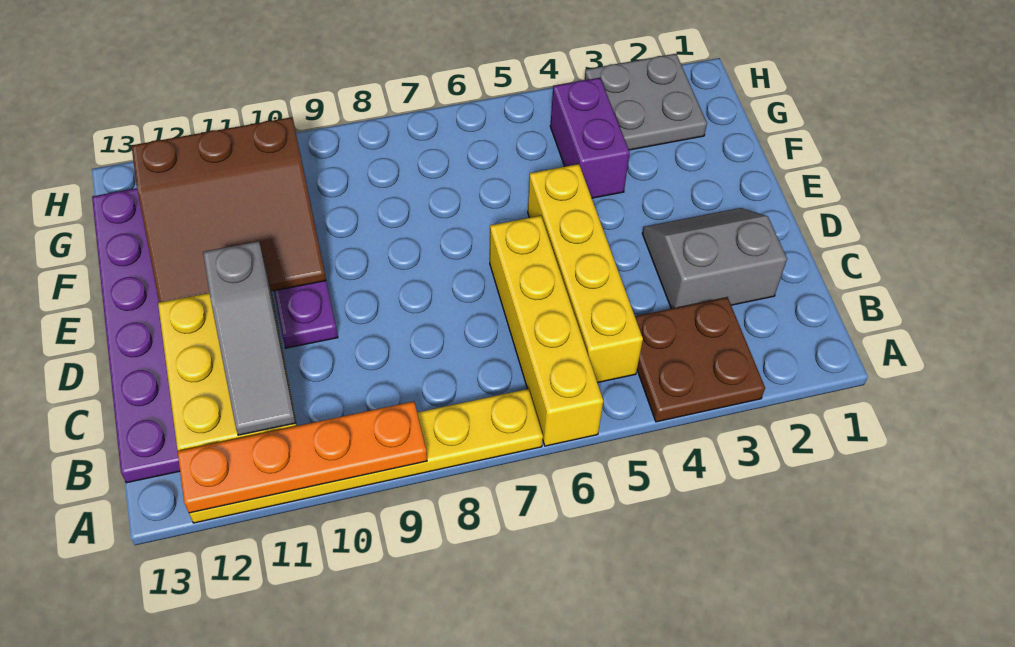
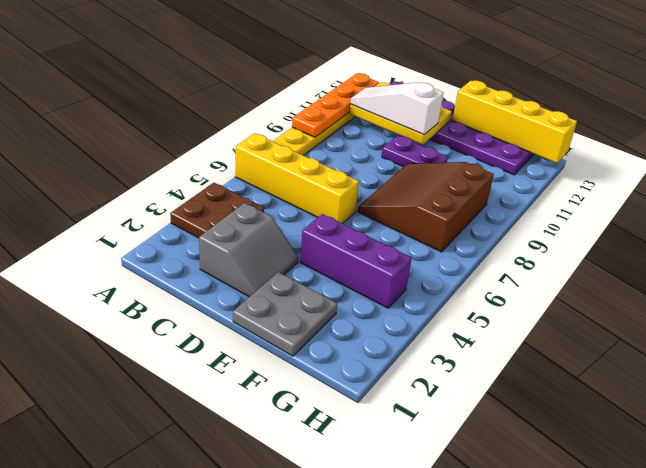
yellow 1x4 brick [528,164,643,383] -> yellow 1x4 brick moved to [452,81,577,163]
grey 1x3 slope [203,241,295,435] -> white 1x3 slope [350,82,443,135]
brown 3x3 slope [132,117,326,302] -> brown 3x3 slope moved to [358,162,494,252]
purple 1x2 brick [550,78,630,198] -> purple 1x3 brick [300,214,412,308]
grey 2x2 plate [585,54,707,150] -> grey 2x2 plate moved to [233,272,337,356]

